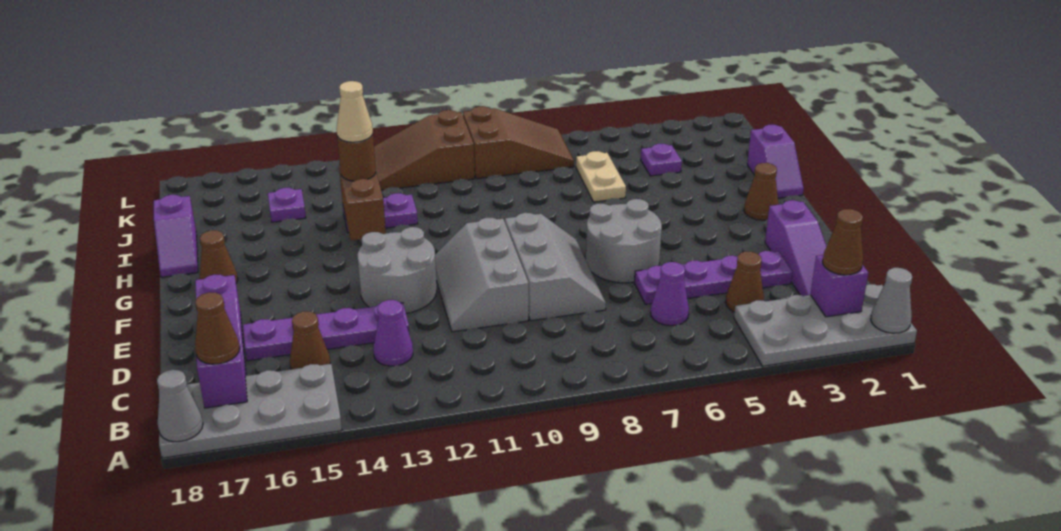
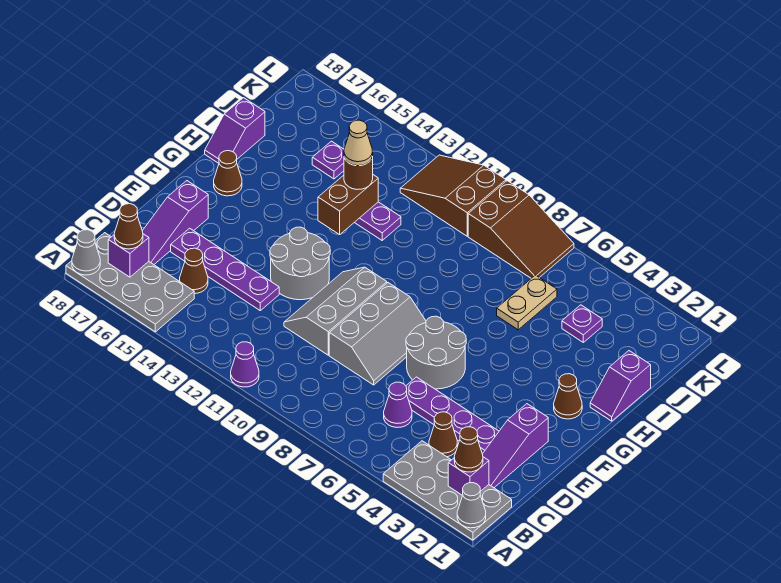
purple 1x1 cone [373,300,413,366] -> purple 1x1 cone moved to [231,342,259,387]

